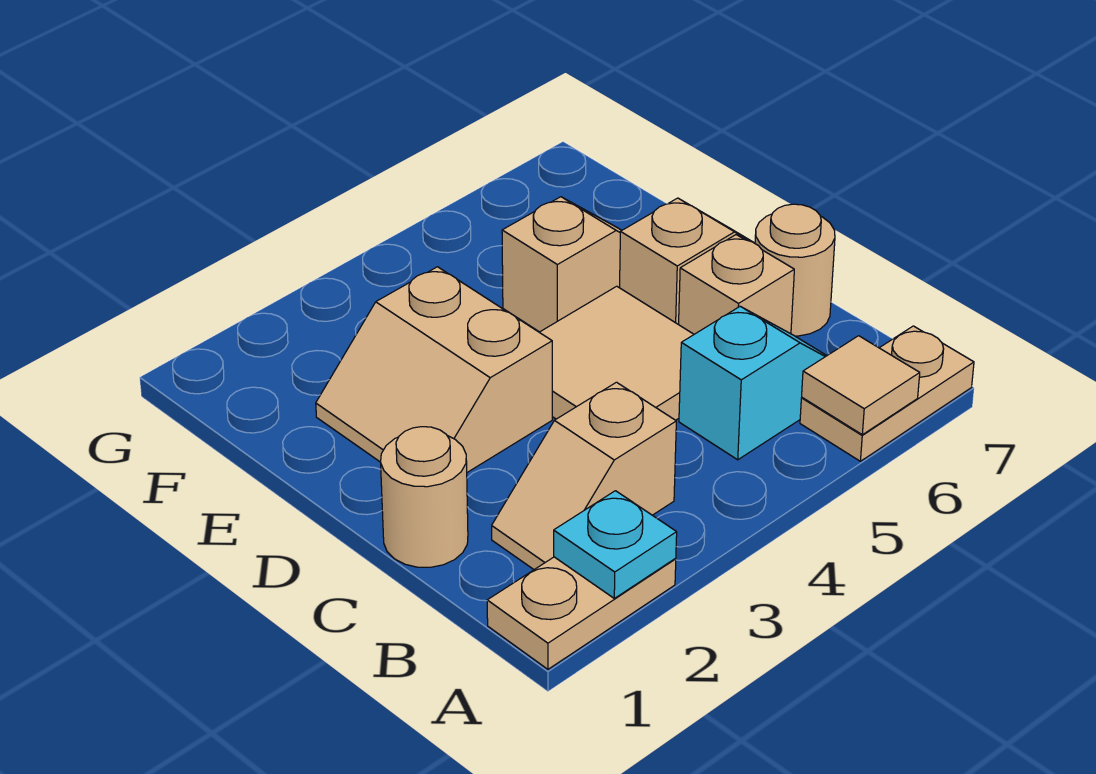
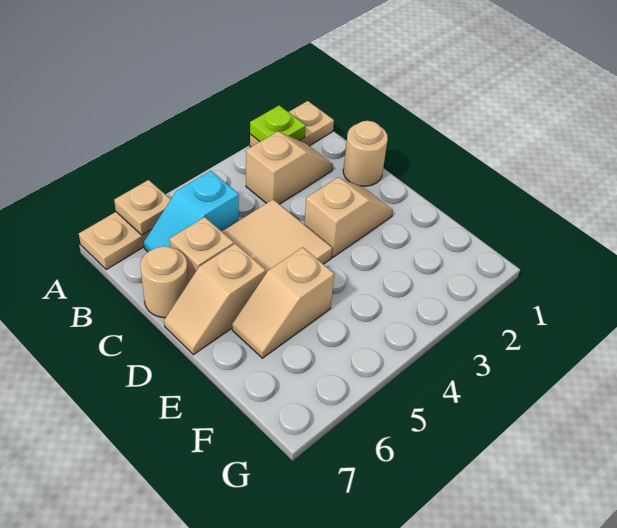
cyan 1x1 plate [554,491,677,598] -> lime 1x1 plate [250,105,306,142]
tan 1x1 tile [802,336,920,435] -> tan 1x1 plate [114,180,171,235]
tan 2x2 slope [316,267,552,472] -> tan 1x2 slope [304,178,393,258]

